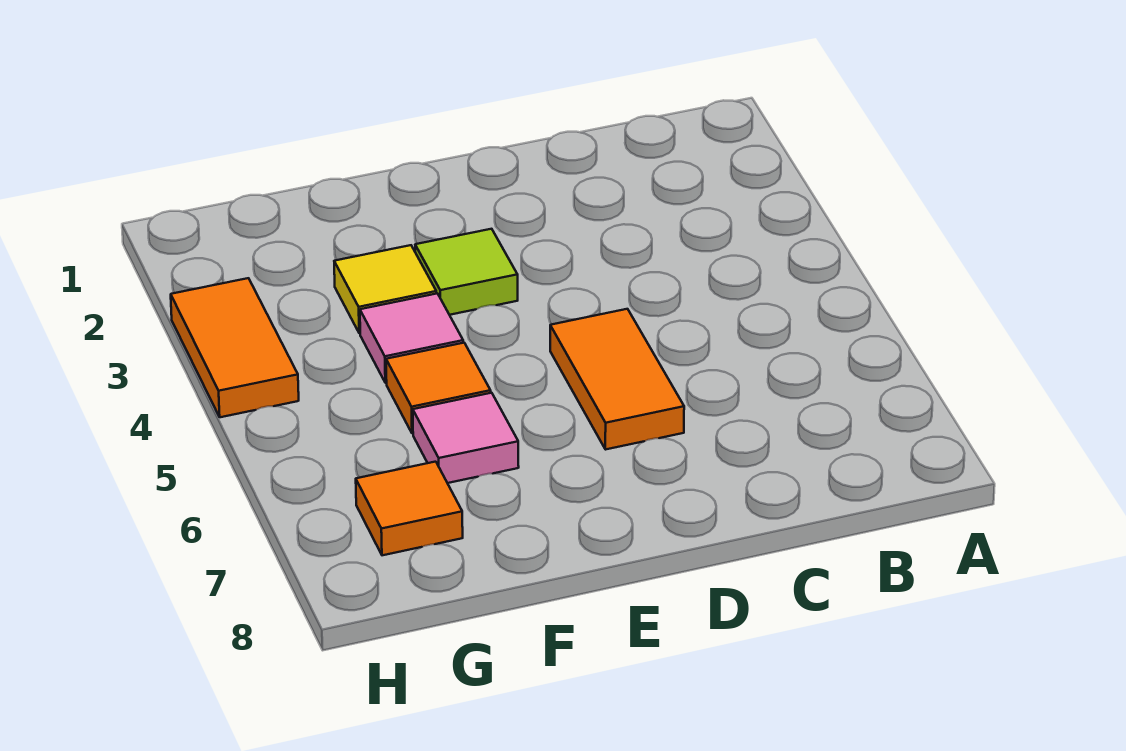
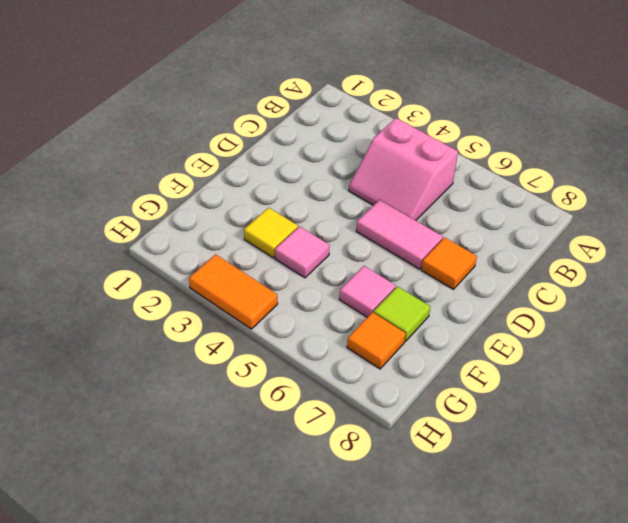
none -> pink 2x2 slope [349,118,458,220]
orange 1x2 tile [550,309,684,449] -> pink 1x2 tile [356,200,443,269]
lime 1x1 tile [415,229,518,315] -> lime 1x1 tile moved to [374,286,430,341]
orange 1x1 tile [386,343,491,433] -> orange 1x1 tile moved to [421,238,477,289]

